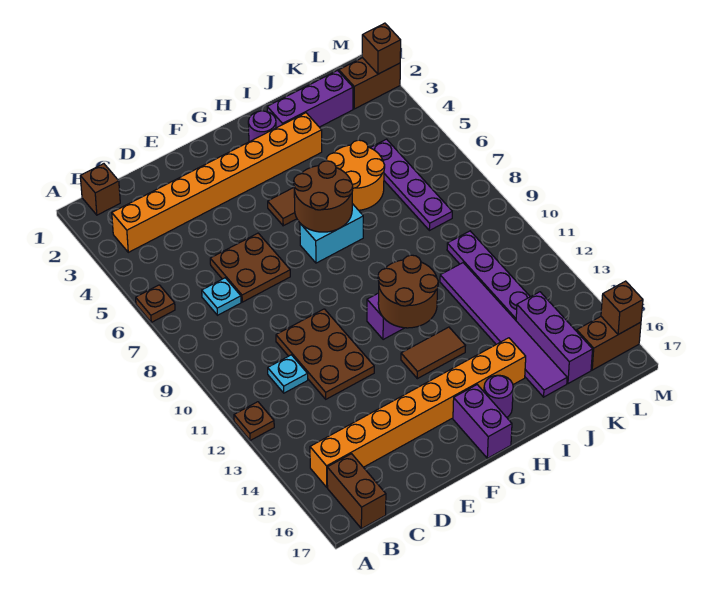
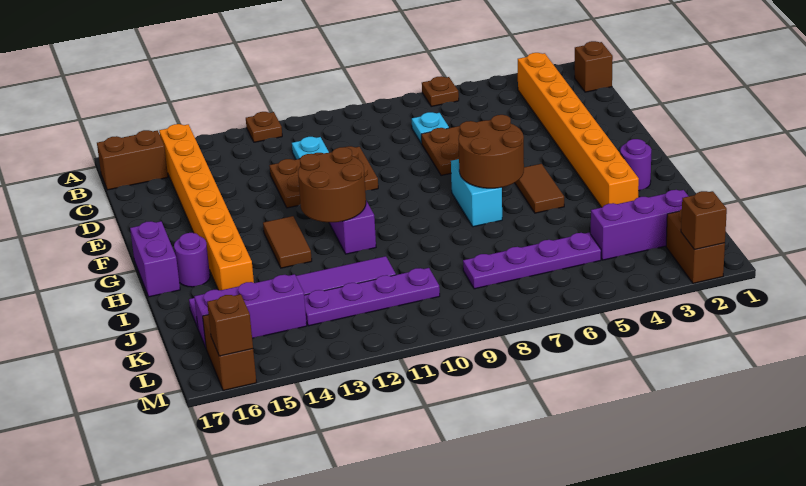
purple 1x2 brick [453,385,512,458] -> purple 1x2 brick turned to [130,221,180,297]
purple 1x3 brick [267,71,353,128] -> purple 1x3 brick turned to [591,190,688,260]
orange 2x2 round brick [326,140,385,210] -> none

